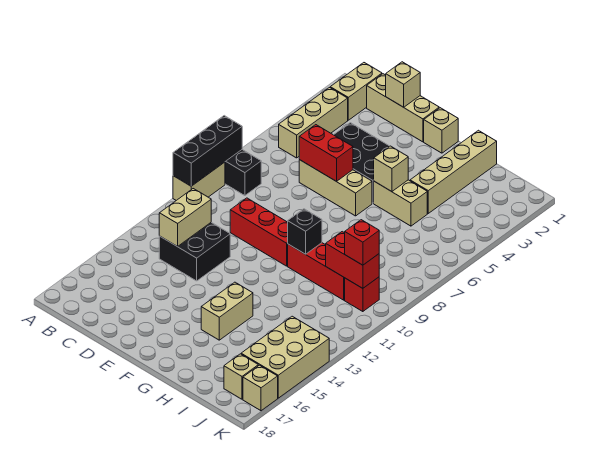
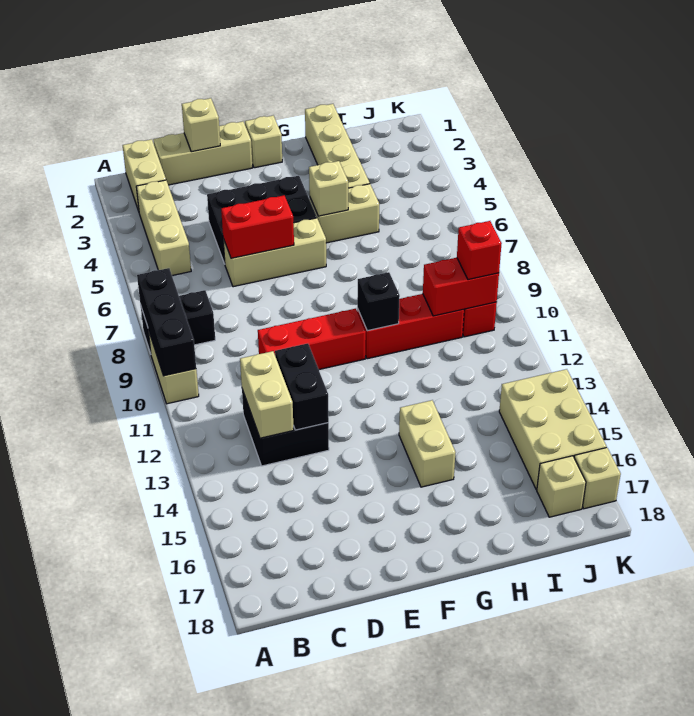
none -> black 1x2 brick [275,343,329,430]

